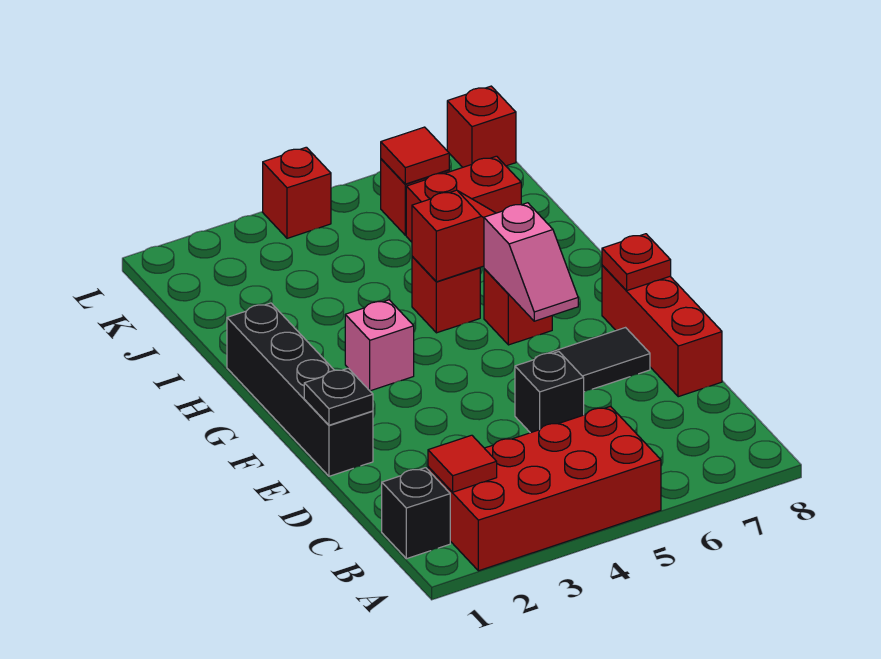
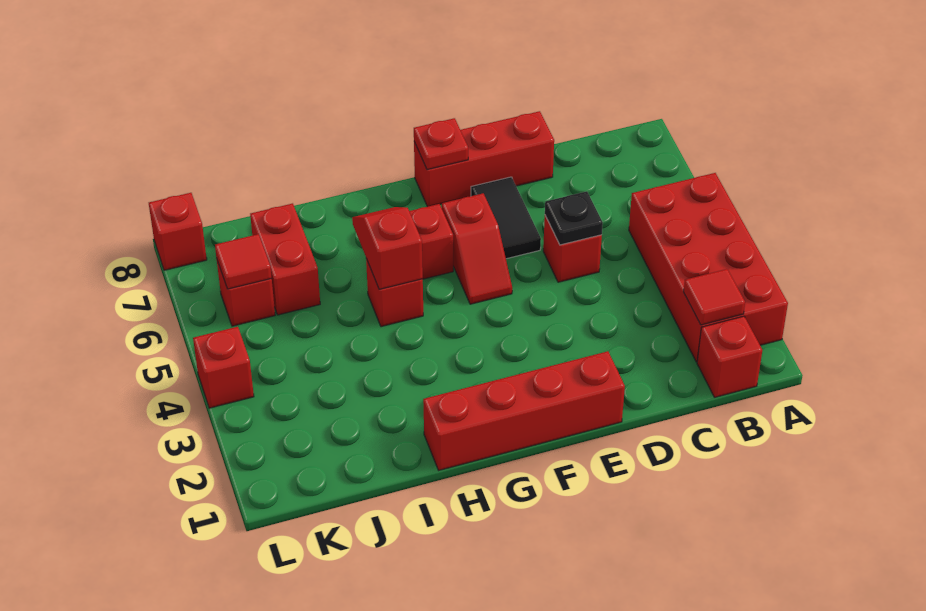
black 1x1 brick [382,468,450,559] -> red 1x1 brick [697,316,762,397]
black 1x1 brick [515,352,584,433] -> red 1x1 brick [543,216,602,282]
black 1x4 brick [227,303,373,476] -> red 1x4 brick [423,351,625,470]
black 1x1 plate [304,368,373,425] -> black 1x1 plate moved to [545,191,603,245]
none -> red 1x2 slope [442,193,512,304]
pink 1x2 slope [484,203,578,321] -> none
pink 1x1 brick [345,300,414,391] -> none

